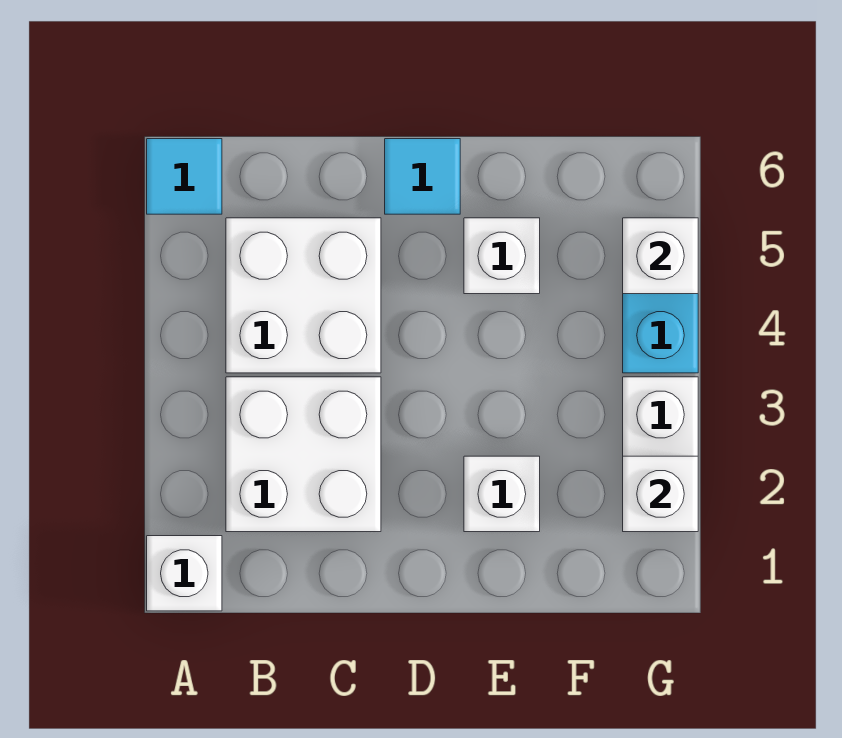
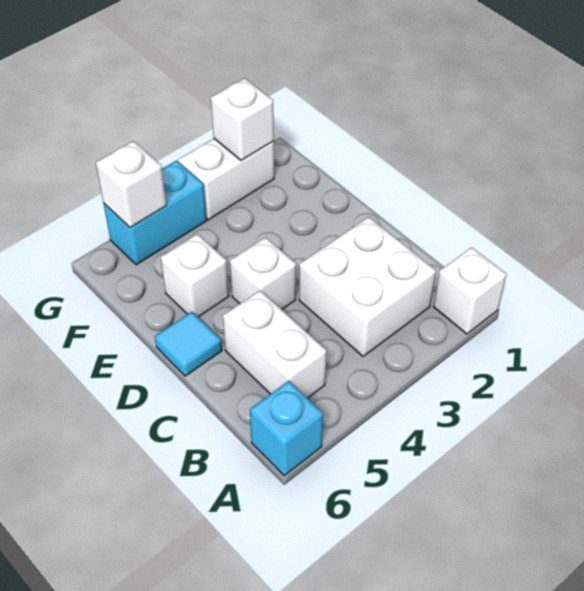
cyan 1x1 tile [147,139,222,214] -> cyan 1x1 brick [250,381,323,476]
white 2x2 brick [226,218,381,373] -> white 1x2 brick [223,291,327,398]
white 1x1 brick [464,456,540,532] -> white 1x1 brick moved to [230,237,296,310]

